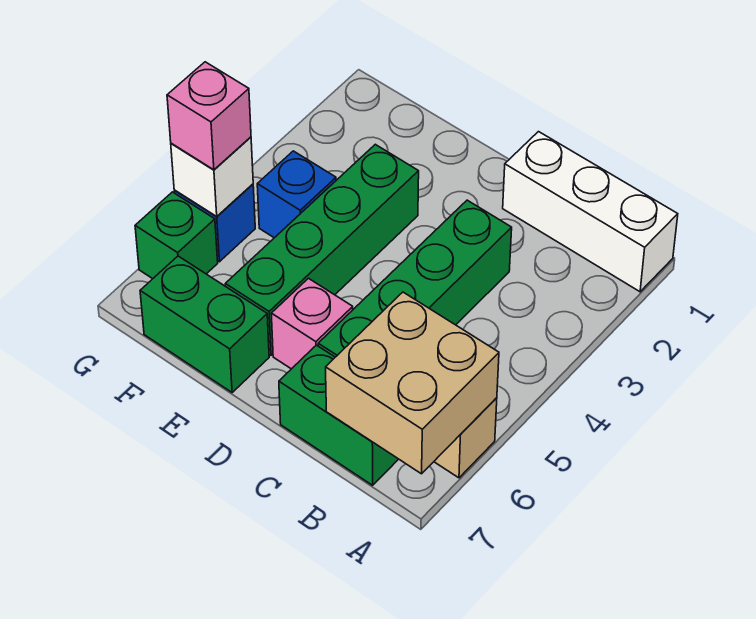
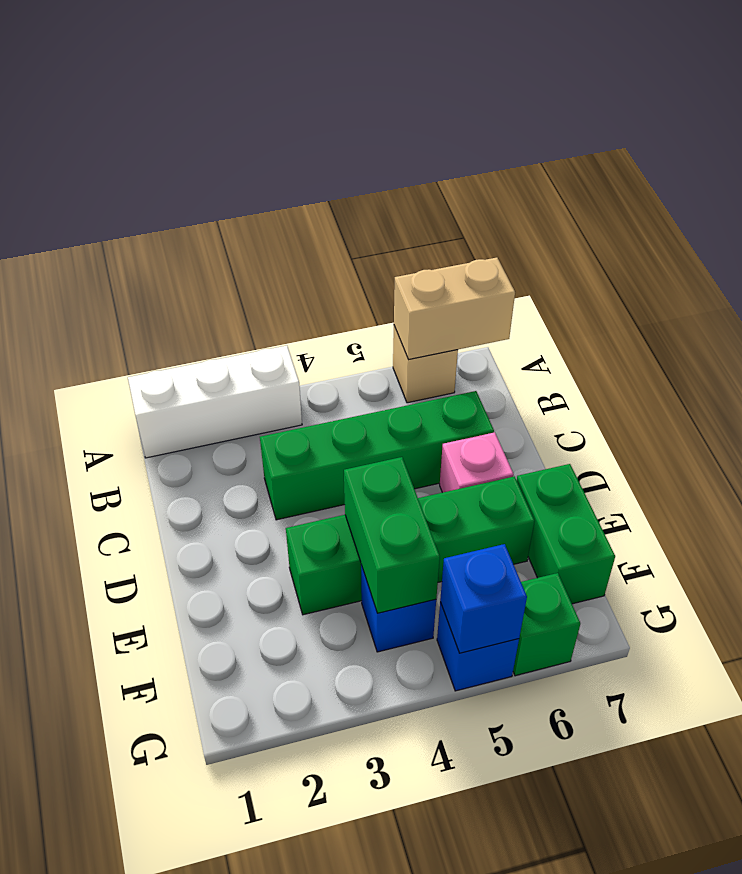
white 1x3 brick [503,132,678,292] -> white 1x3 brick turned to [128,346,302,458]
tan 2x2 brick [326,292,499,474] -> tan 1x2 brick [394,257,515,360]
green 1x2 brick [279,345,398,485] -> green 1x2 brick moved to [344,457,440,613]
white 1x1 brick [171,137,253,217] -> blue 1x1 brick [440,544,527,653]
pink 1x1 brick [167,62,251,170] -> none

